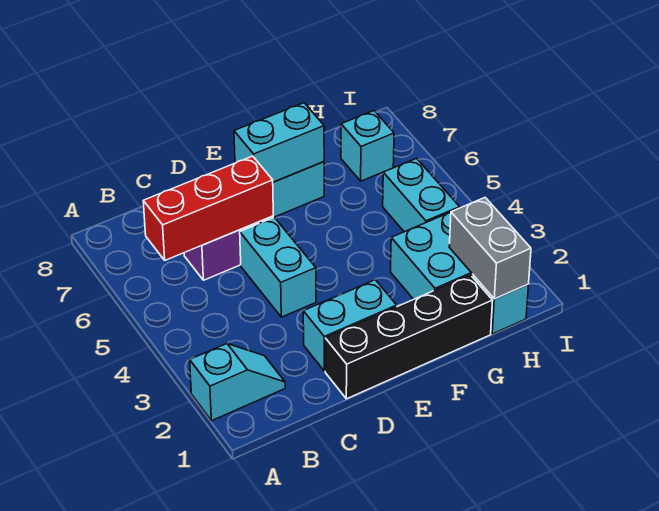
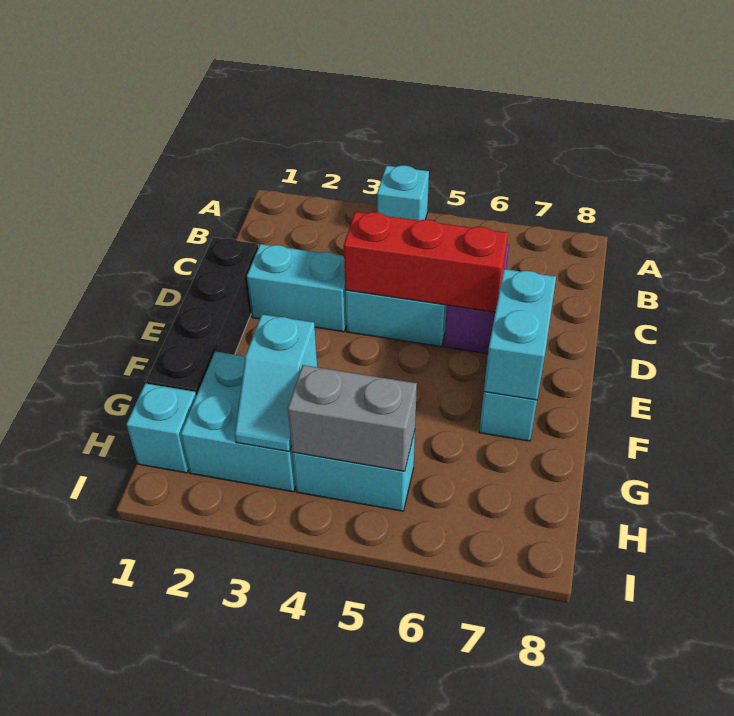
cyan 1x2 slope [190,344,285,421] -> cyan 1x2 slope moved to [235,314,317,452]
red 1x3 brick [143,156,273,260] -> red 1x3 brick turned to [344,212,508,312]
cyan 1x2 brick [303,280,397,371] -> cyan 1x2 brick turned to [247,244,346,332]
grey 1x2 brick [449,198,531,299] -> grey 1x2 brick moved to [288,365,417,471]
cyan 1x1 brick [341,111,394,181] -> cyan 1x1 brick moved to [377,165,429,221]

